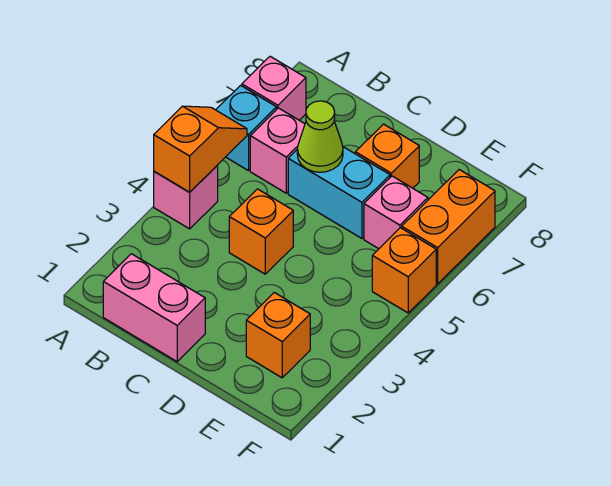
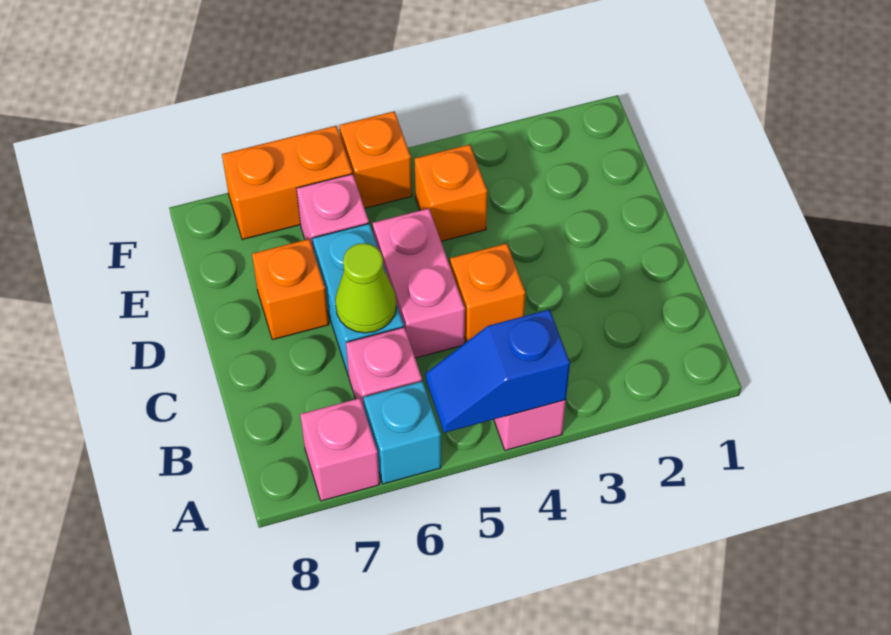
orange 1x2 slope [154,106,247,192] -> blue 1x2 slope [426,310,570,433]
pink 1x2 brick [103,254,205,362] -> pink 1x2 brick moved to [373,208,465,358]
orange 1x1 brick [246,293,310,378] -> orange 1x1 brick moved to [415,145,487,241]

